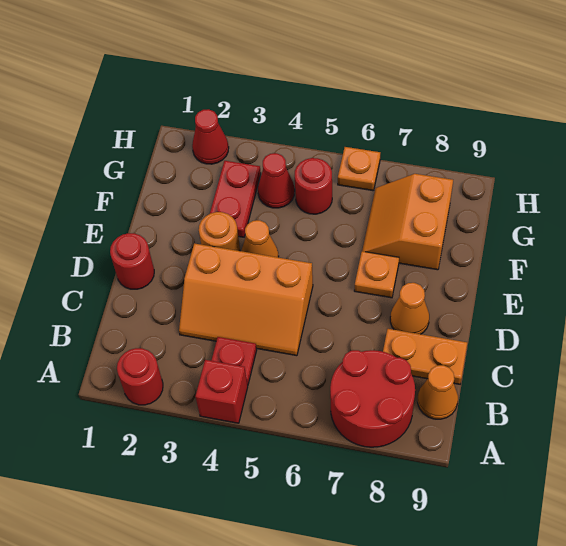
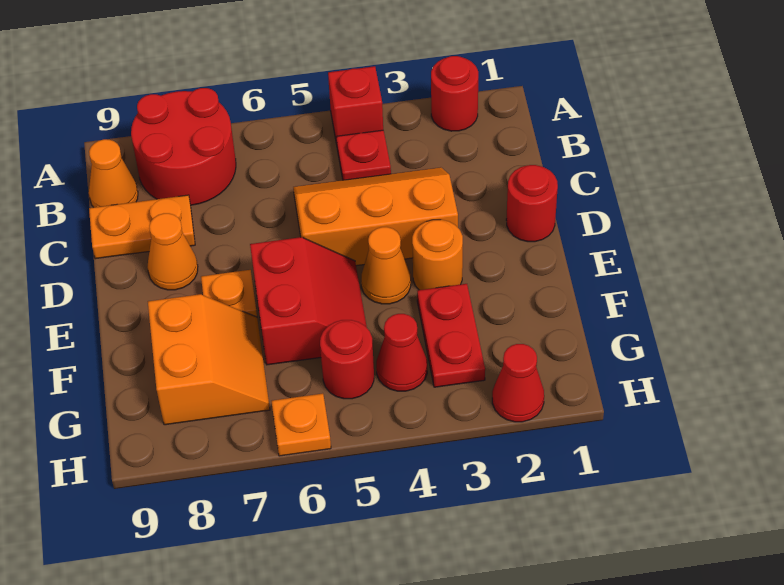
none -> red 2x2 slope [250,237,367,365]

